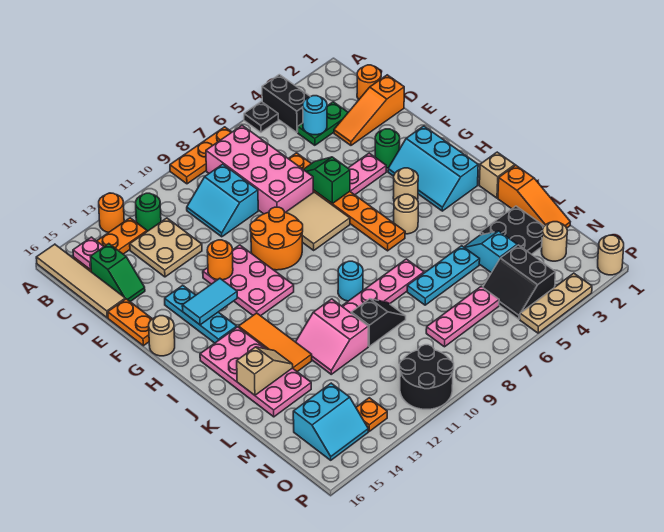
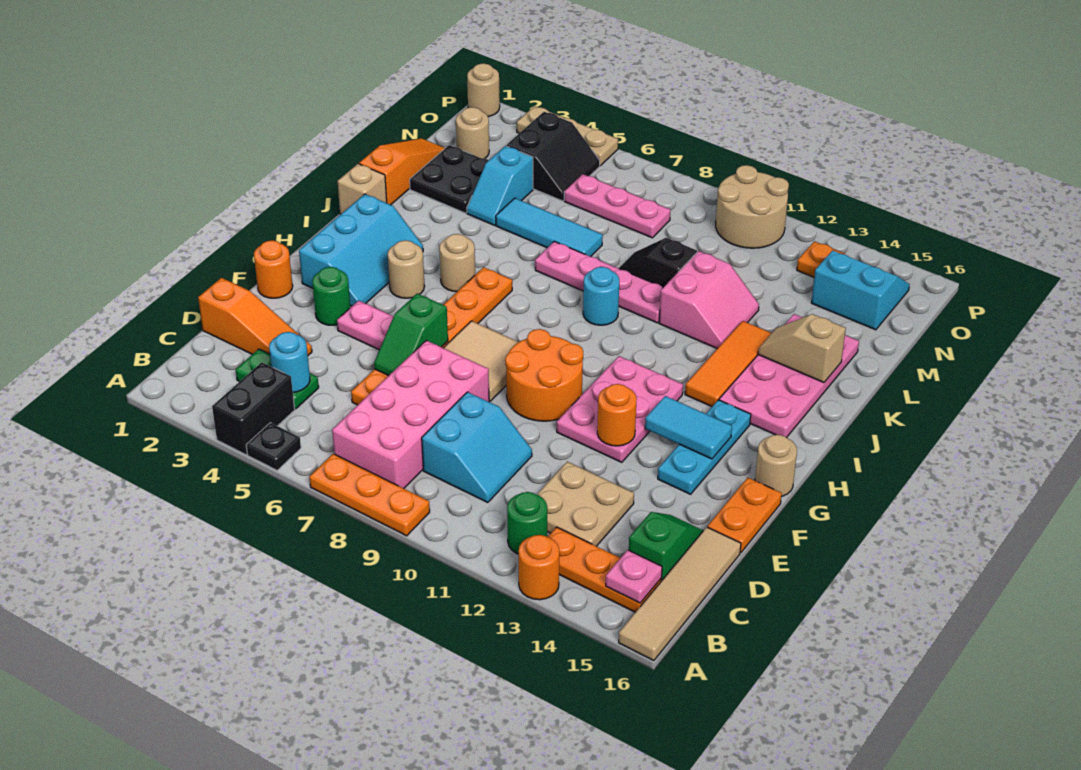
orange 1x1 round brick [357,65,381,100] -> orange 1x1 round brick moved to [254,240,293,298]
cyan 1x3 plate [407,246,480,305] -> cyan 1x3 tile [496,198,603,257]
black 2x2 round brick [400,345,454,409] -> tan 2x2 round brick [716,165,789,248]

